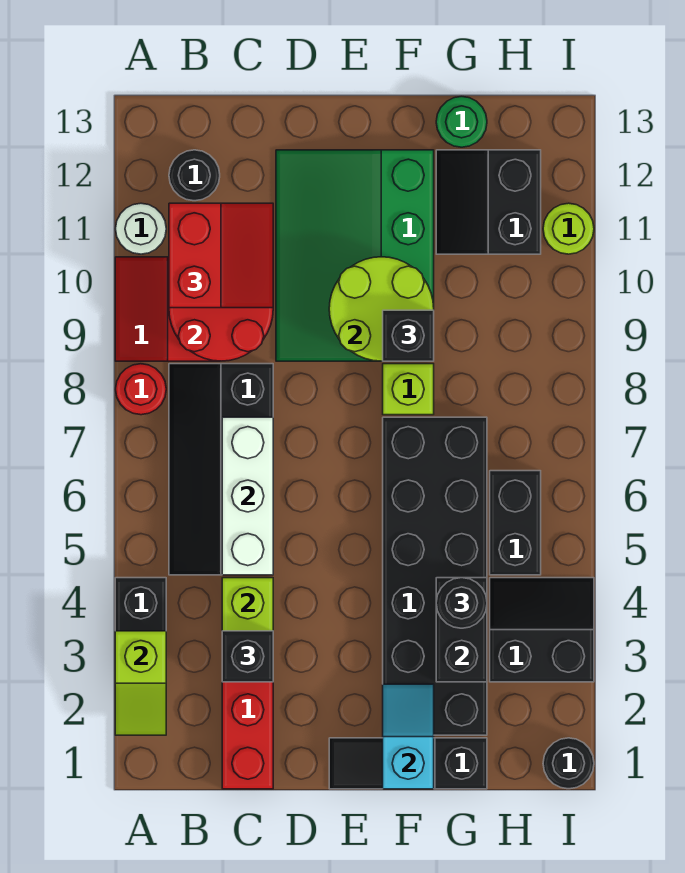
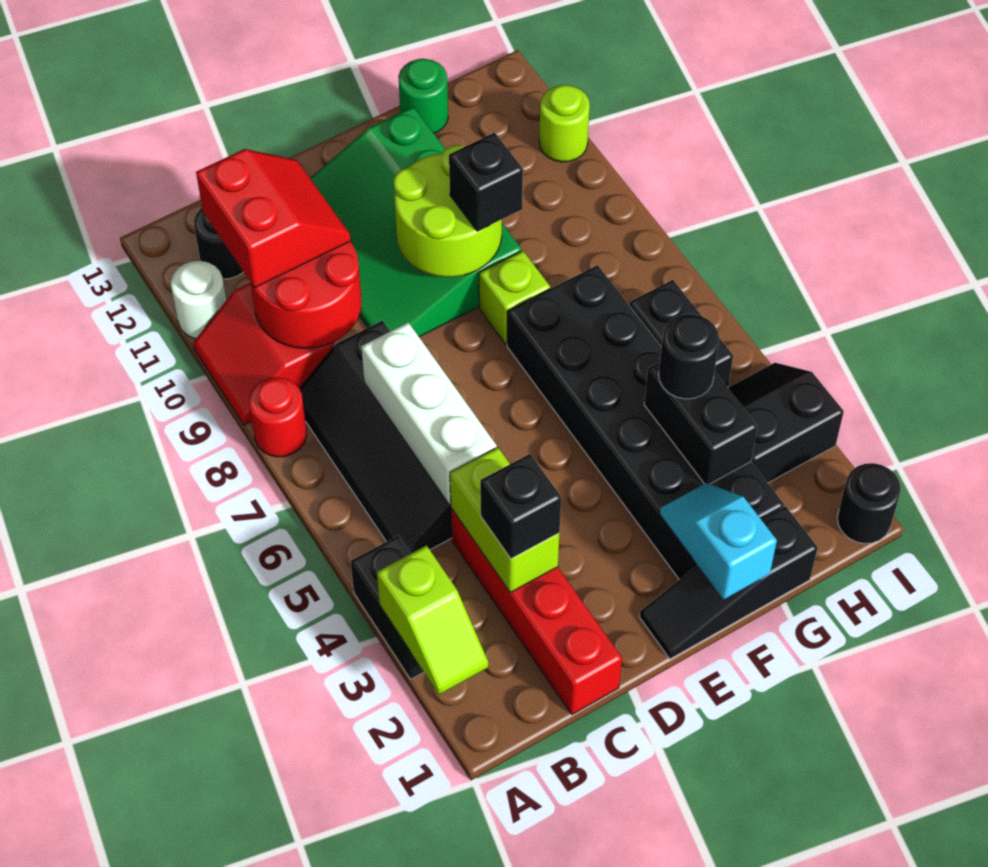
black 2x2 slope [436,150,541,254] -> none

